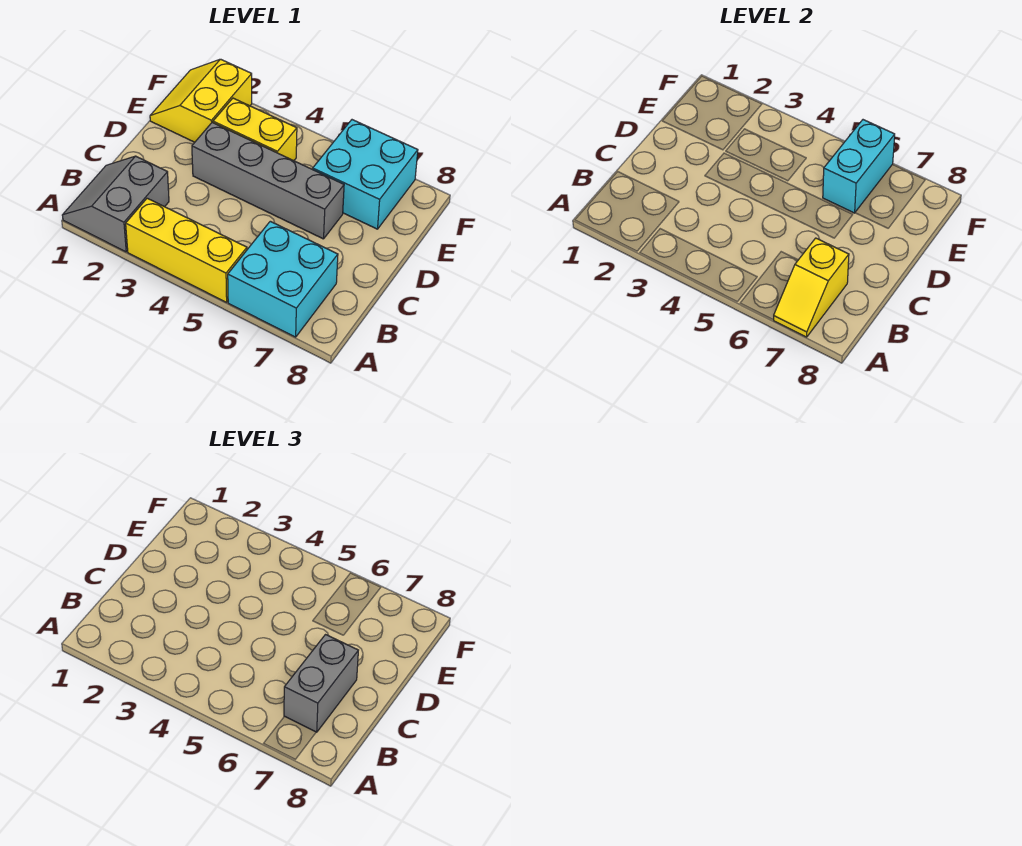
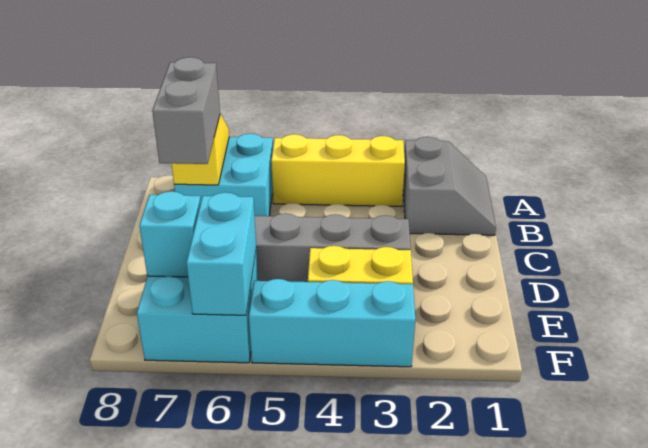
yellow 2x2 slope [150,59,252,142] -> none
none -> cyan 1x1 brick [139,191,201,277]
none -> cyan 1x3 brick [249,279,415,367]

